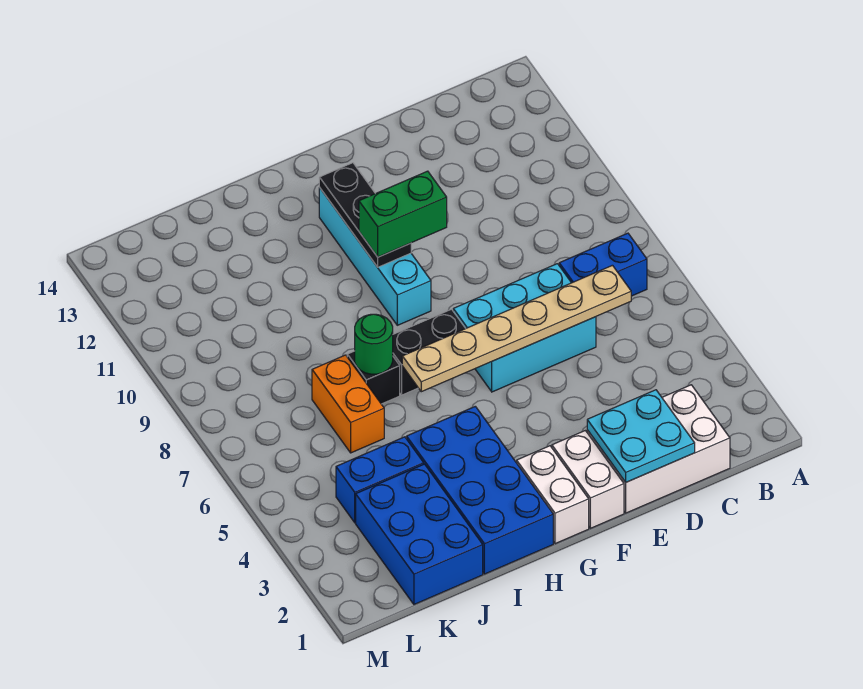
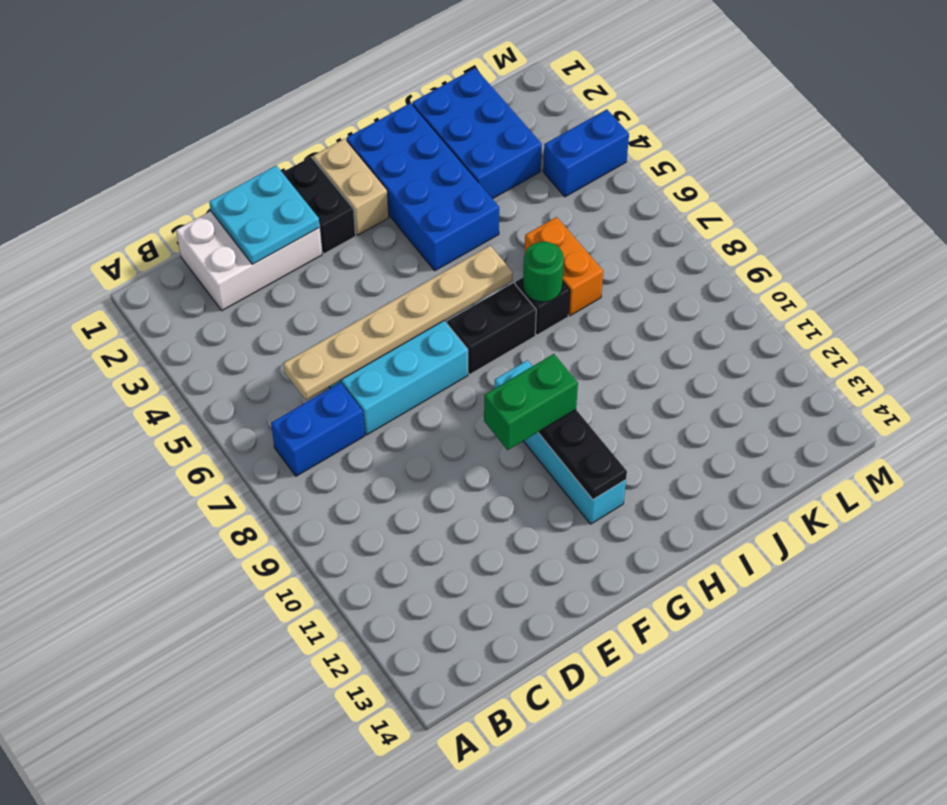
white 1x2 brick [552,431,624,528] -> black 1x2 brick [282,157,356,254]
white 1x2 brick [517,446,589,544] -> tan 1x2 brick [313,139,389,235]
blue 1x2 brick [336,437,424,523] -> blue 1x2 brick moved to [543,109,629,197]

